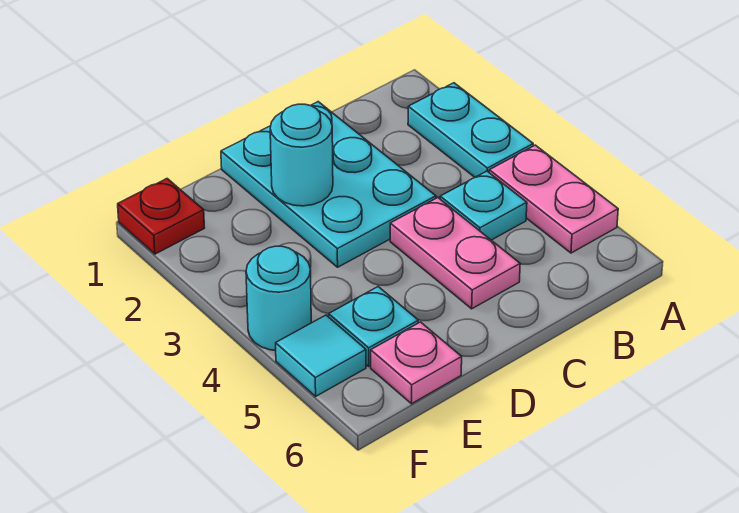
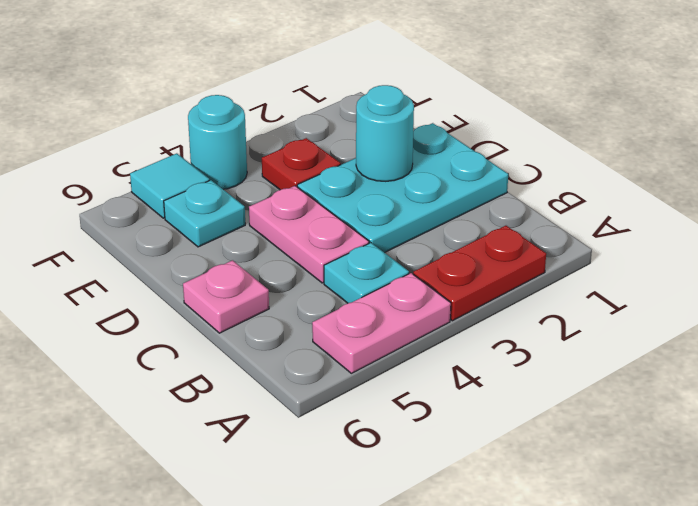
cyan 1x2 plate [408,83,533,177] -> red 1x2 plate [413,226,546,321]
pink 1x2 plate [390,197,520,309] -> pink 1x2 plate turned to [249,186,369,283]
pink 1x1 plate [371,322,462,404] -> pink 1x1 plate moved to [183,260,269,333]
red 1x1 plate [118,179,204,254] -> red 1x1 plate moved to [262,138,341,190]

